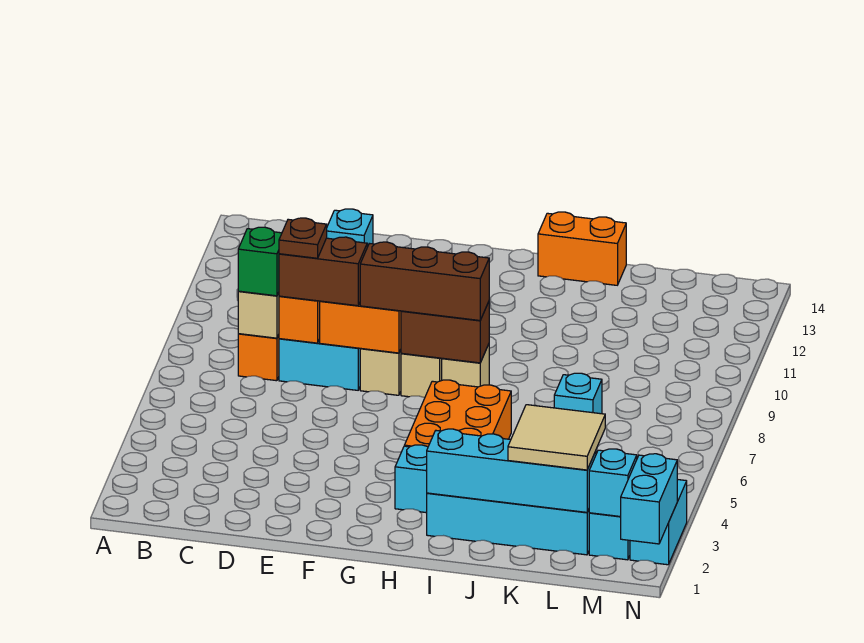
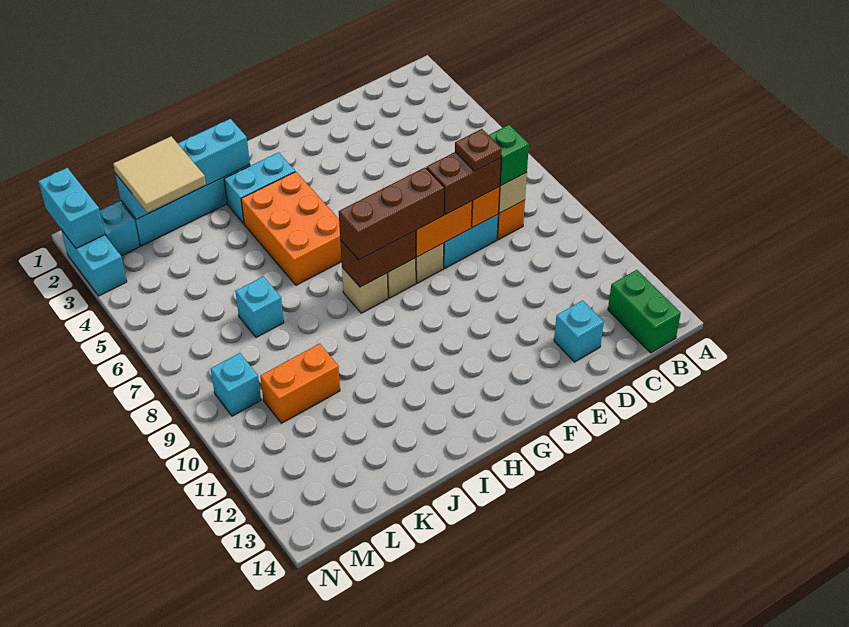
none -> green 1x2 brick [608,270,681,353]
orange 1x2 brick [538,212,626,285] -> orange 1x2 brick moved to [260,344,340,423]
cyan 1x1 brick [589,449,637,517] -> cyan 1x1 brick moved to [211,353,261,416]

